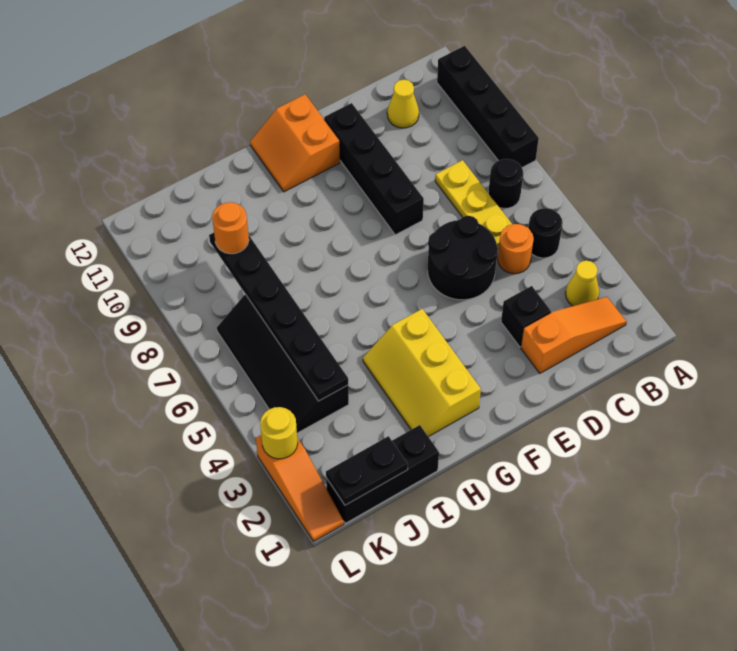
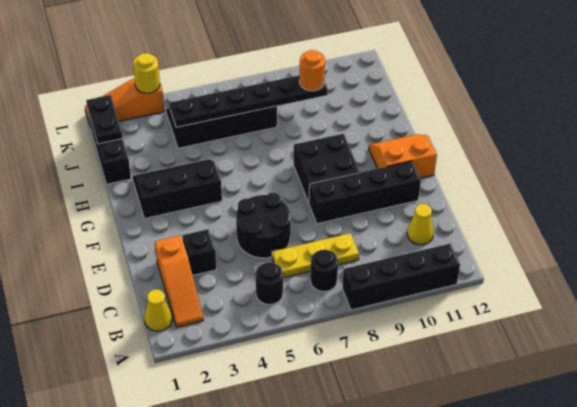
yellow 1x1 cone [566,261,599,306] -> yellow 1x1 cone moved to [144,289,172,331]
orange 1x1 round brick [498,224,534,274] -> none
none -> black 2x2 brick [294,134,360,203]
yellow 2x3 slope [363,309,481,437] -> black 2x3 slope [132,159,222,219]

